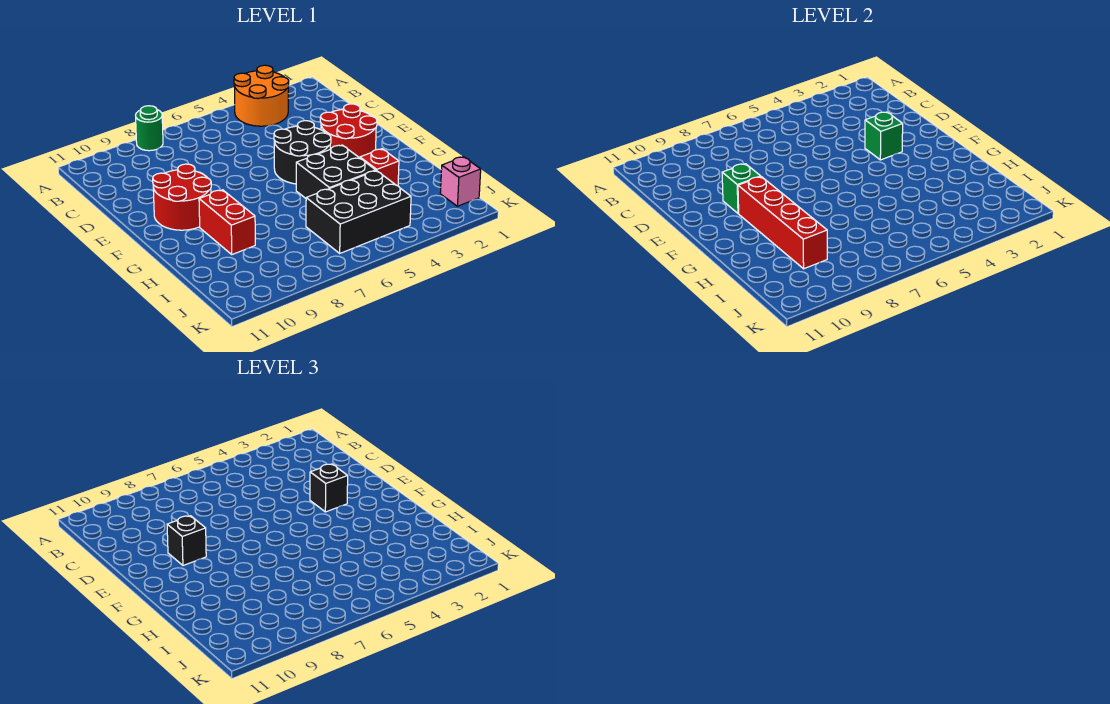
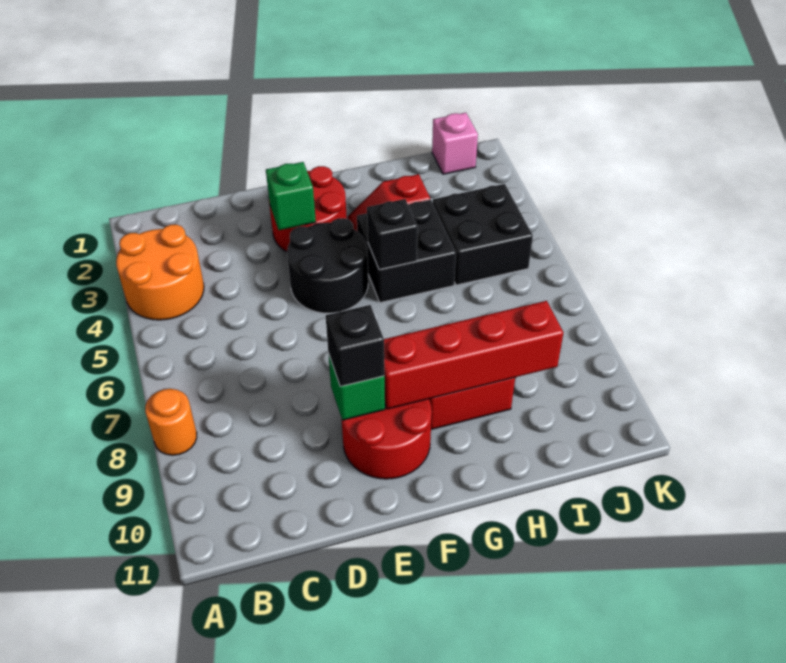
green 1x1 round brick [136,106,163,151] -> orange 1x1 round brick [145,389,197,455]
black 1x1 brick [310,464,348,512] -> black 1x1 brick moved to [367,199,418,270]
black 2x3 brick [306,171,411,253] -> black 2x2 brick [433,184,533,285]

